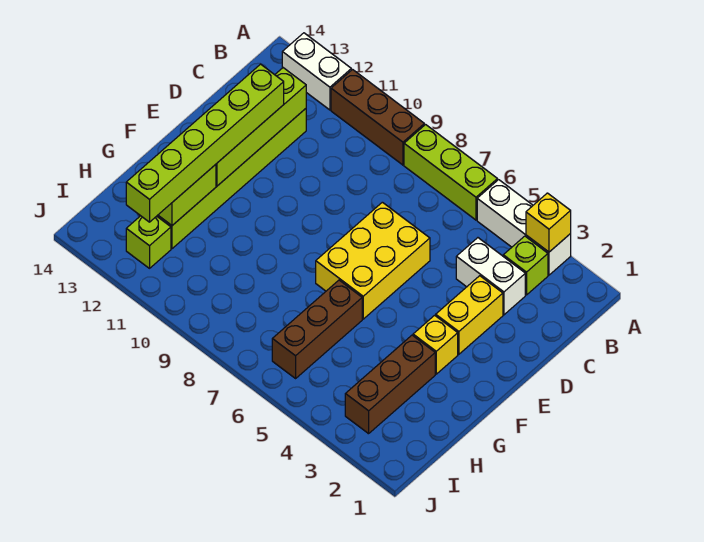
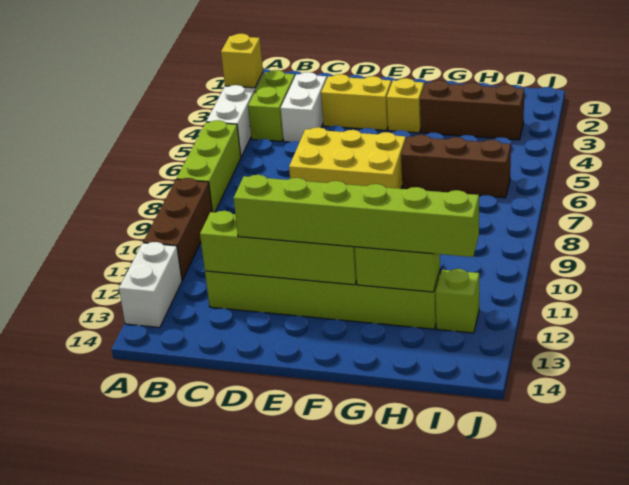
lime 1x1 brick [503,236,548,295] -> lime 1x2 brick [248,70,295,141]

